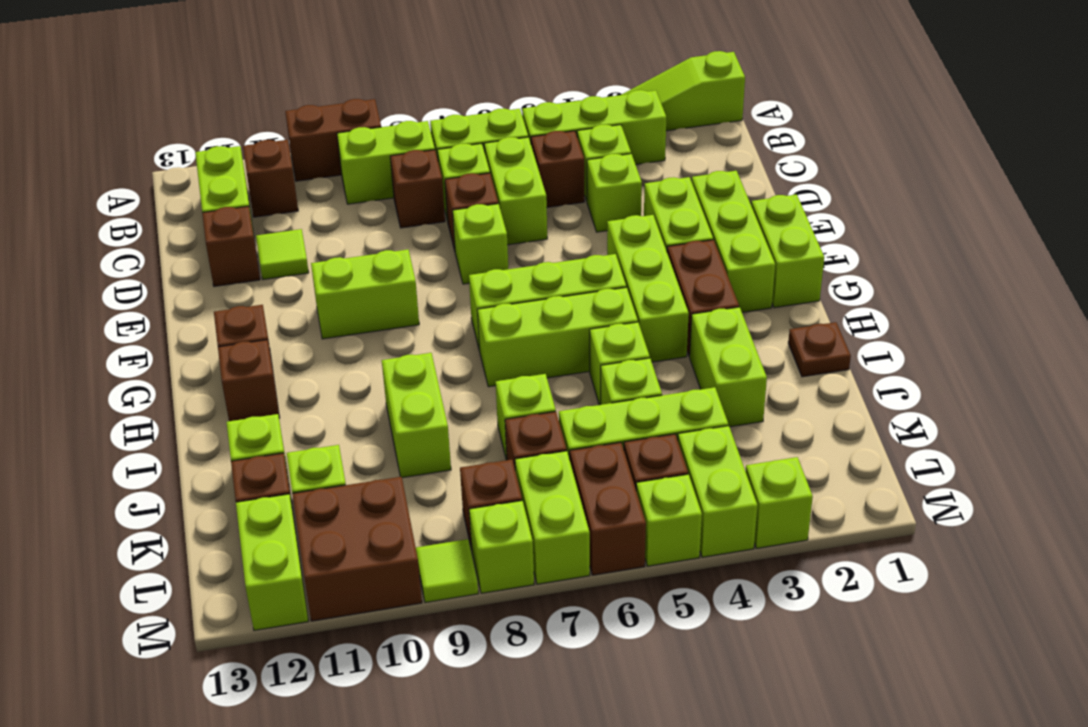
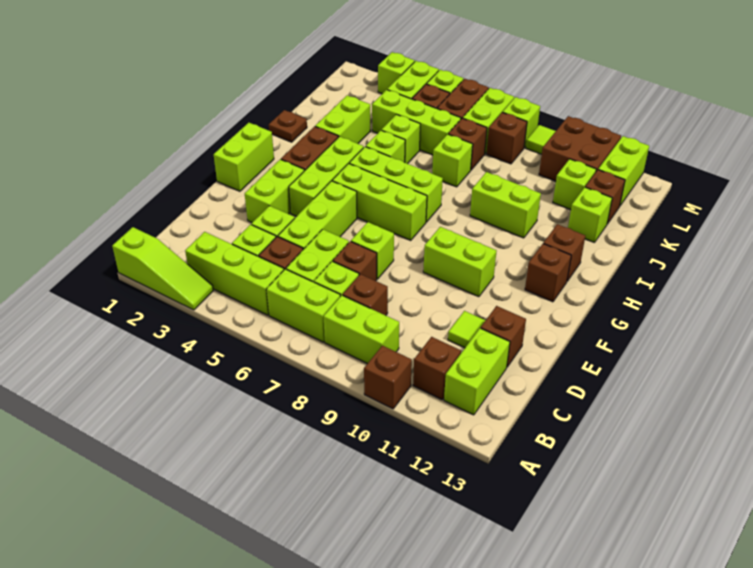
brown 1x2 brick [285,99,381,181] -> brown 1x1 brick [364,346,412,409]
lime 1x3 brick [692,171,775,312] -> lime 1x3 brick moved to [278,181,357,249]
lime 1x2 brick [382,353,451,478] -> lime 1x2 brick turned to [470,172,541,238]

